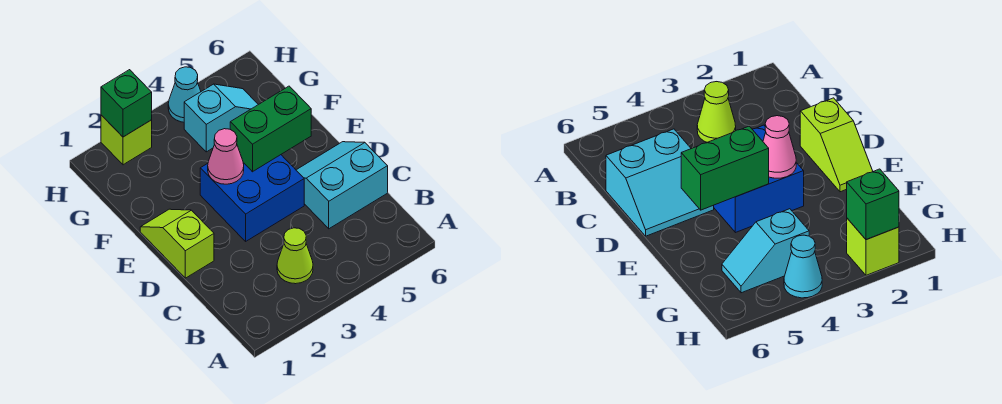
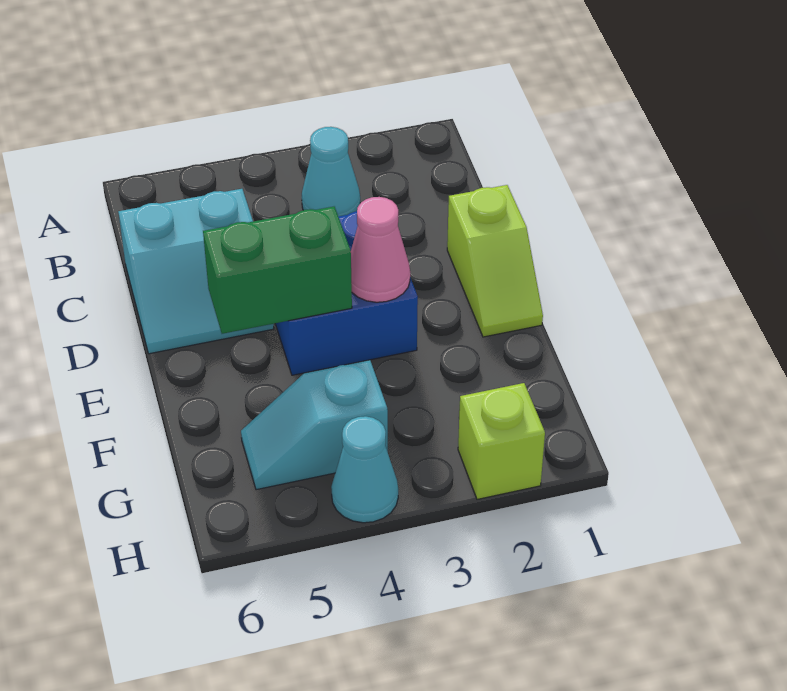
lime 1x1 cone [277,228,313,284] -> cyan 1x1 cone [302,127,360,216]
green 1x1 brick [101,70,152,137] -> none

